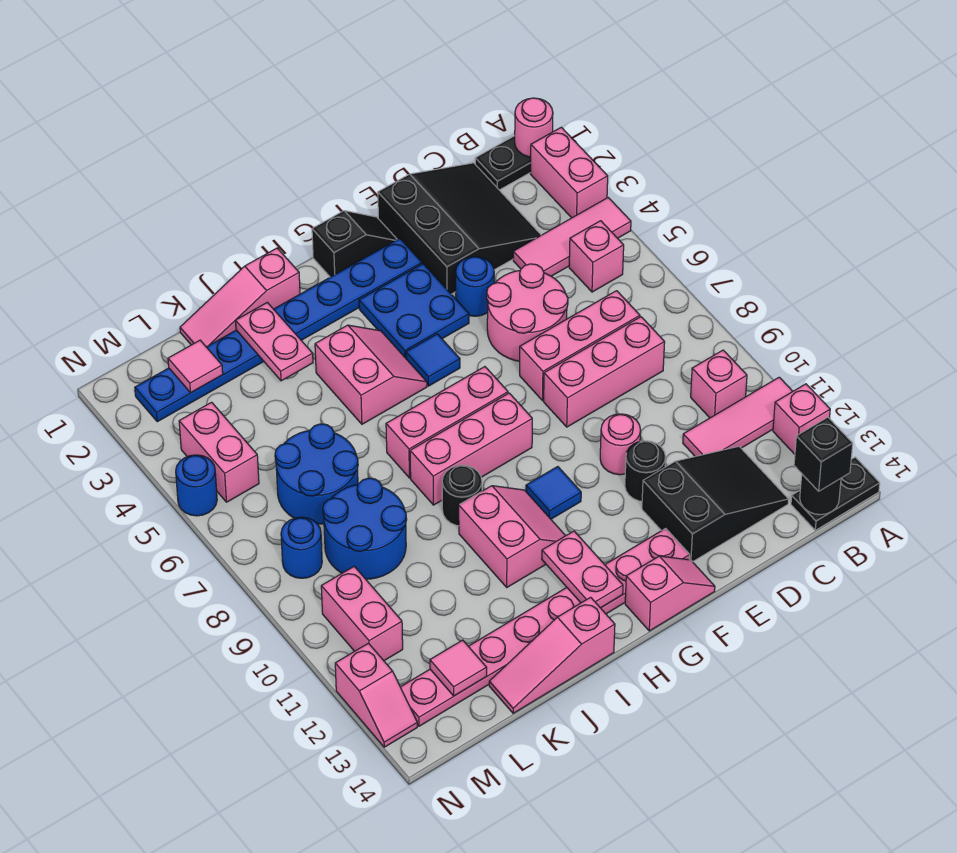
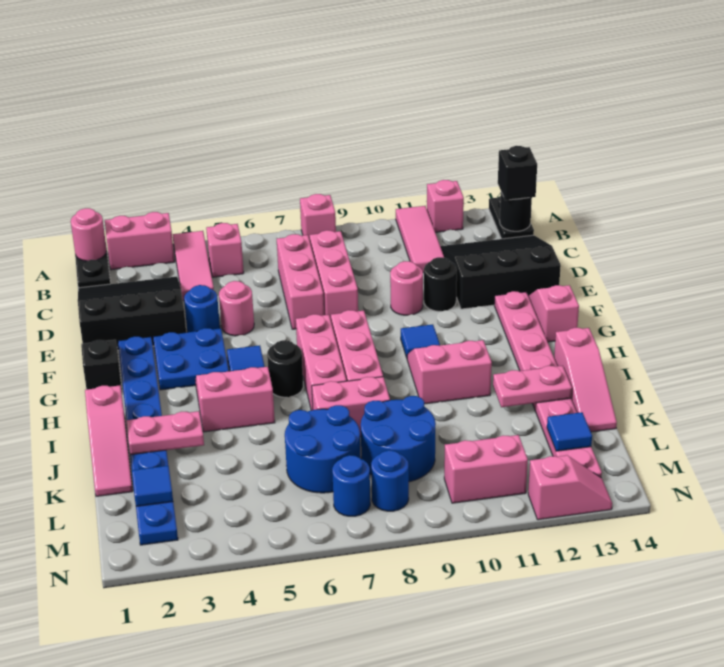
pink 1x1 brick [691,350,747,418] -> pink 1x1 brick moved to [300,194,336,241]
black 2x3 slope [642,446,789,562] -> black 3x3 slope [440,235,561,309]
pink 2x2 round brick [487,264,568,361] -> pink 1x1 round brick [219,281,254,336]
pink 1x2 plate [542,531,623,608] -> pink 1x2 plate moved to [493,366,572,407]
black 1x1 round brick [442,465,482,526] -> black 1x1 round brick moved to [267,340,303,397]
pink 1x1 tile [168,340,223,393] -> blue 1x1 tile [132,466,173,506]
pink 1x1 tile [430,640,487,696] -> blue 1x1 tile [547,412,592,451]
pink 1x2 brick [179,402,259,502] -> pink 1x2 brick moved to [312,377,390,437]
blue 1x1 round brick [176,455,217,516] -> blue 1x1 round brick moved to [332,455,370,516]

